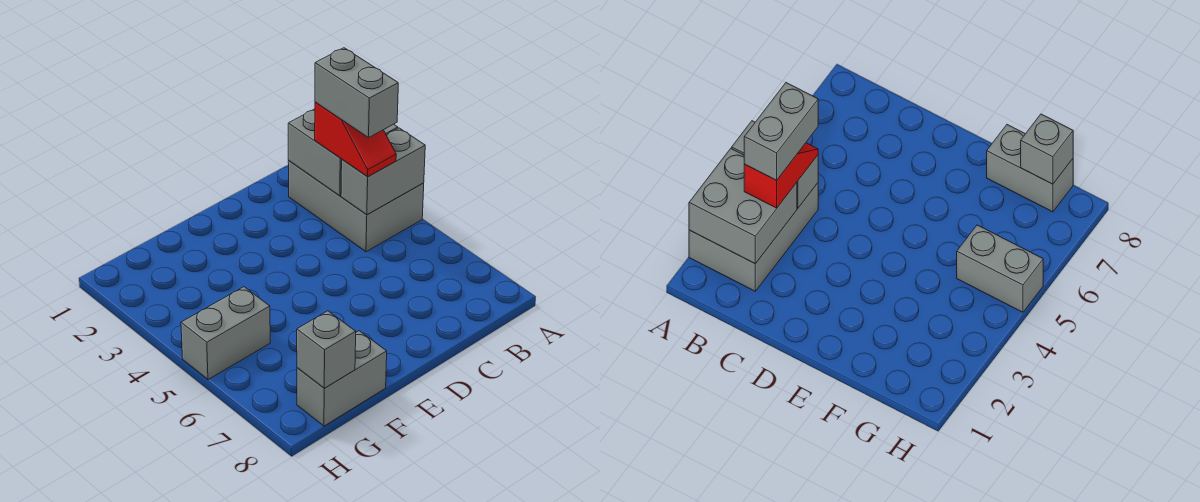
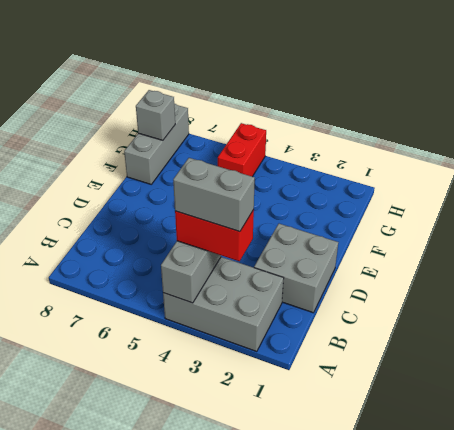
grey 2x2 brick [288,109,398,196] -> grey 2x2 brick moved to [254,224,338,313]
red 1x2 slope [315,102,396,177] -> red 1x2 brick [175,210,254,261]
grey 1x2 brick [297,331,387,426] -> grey 1x3 brick [124,103,189,184]
grey 1x2 brick [181,287,270,379] -> red 1x2 brick [218,123,266,177]

